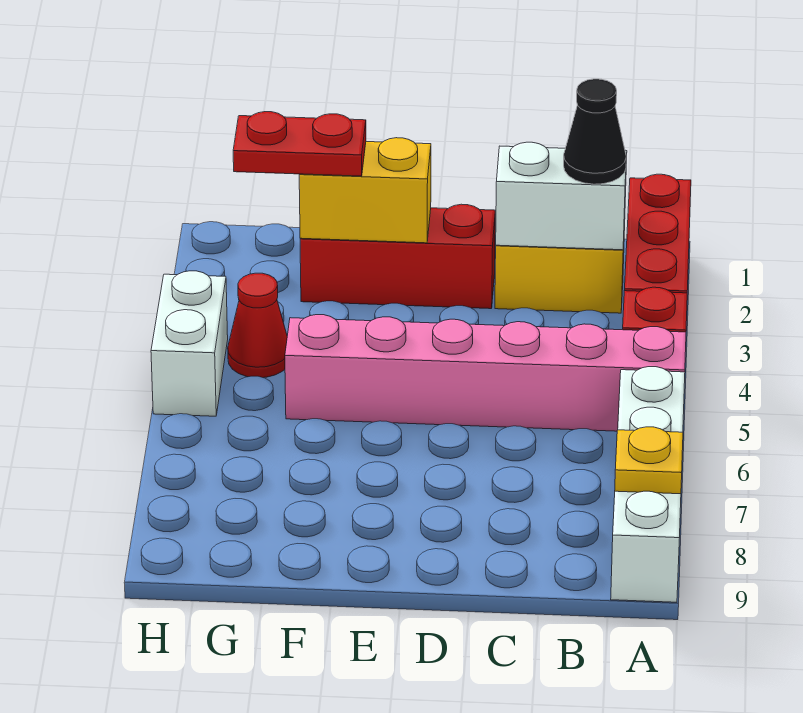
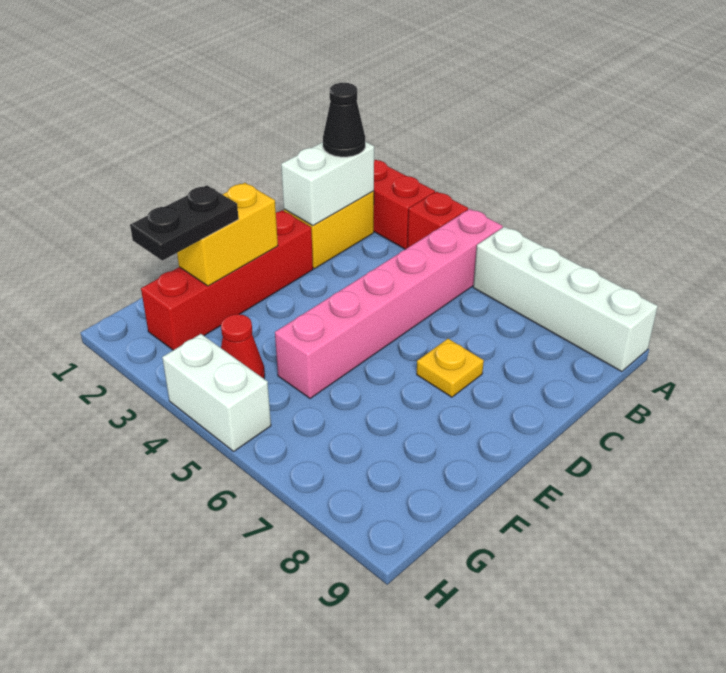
yellow 1x1 plate [615,427,683,494] -> yellow 1x1 plate moved to [417,339,484,397]
red 1x3 brick [300,204,495,309] -> red 1x4 brick [141,210,313,350]
red 1x2 plate [233,112,366,176] -> black 1x2 plate [130,185,239,260]

